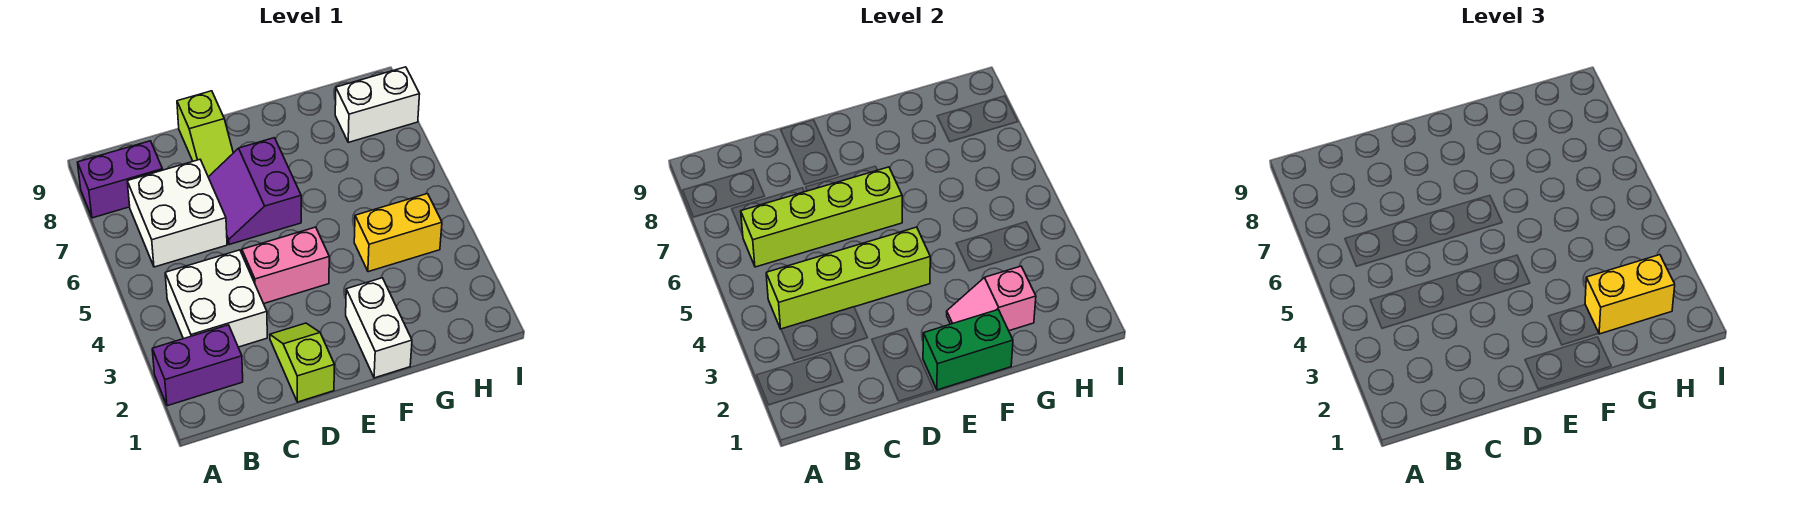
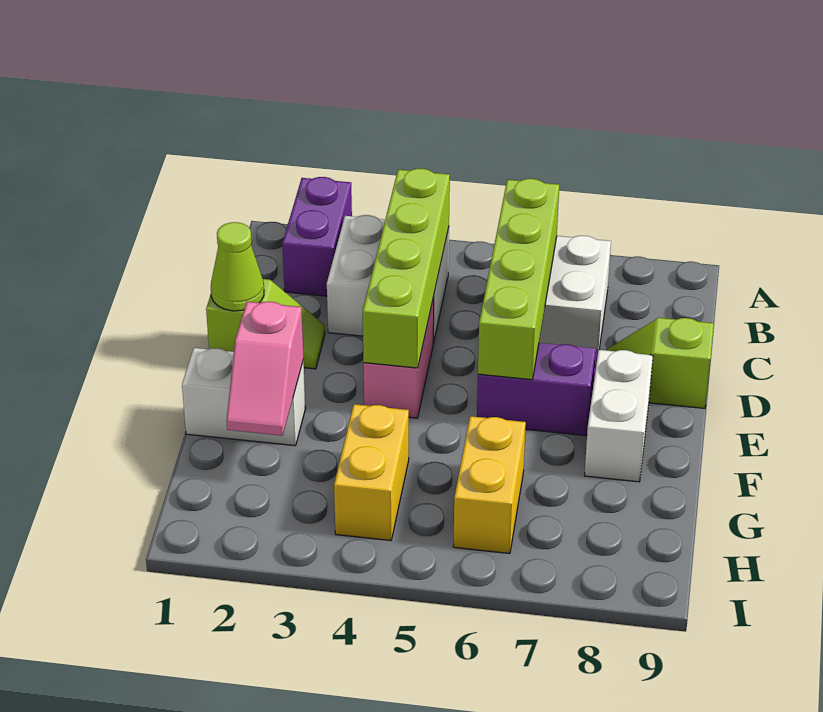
purple 1x2 brick [78,141,163,218] -> none
none -> lime 1x1 cone [211,222,264,311]
green 1x2 brick [923,310,1013,390] -> none
pink 1x2 slope [947,266,1036,331] -> pink 1x2 slope turned to [227,302,304,436]
yellow 1x2 brick [1585,255,1675,334] -> yellow 1x2 brick moved to [453,416,526,554]
white 1x2 brick [335,67,420,142] -> white 1x2 brick moved to [584,350,653,482]

